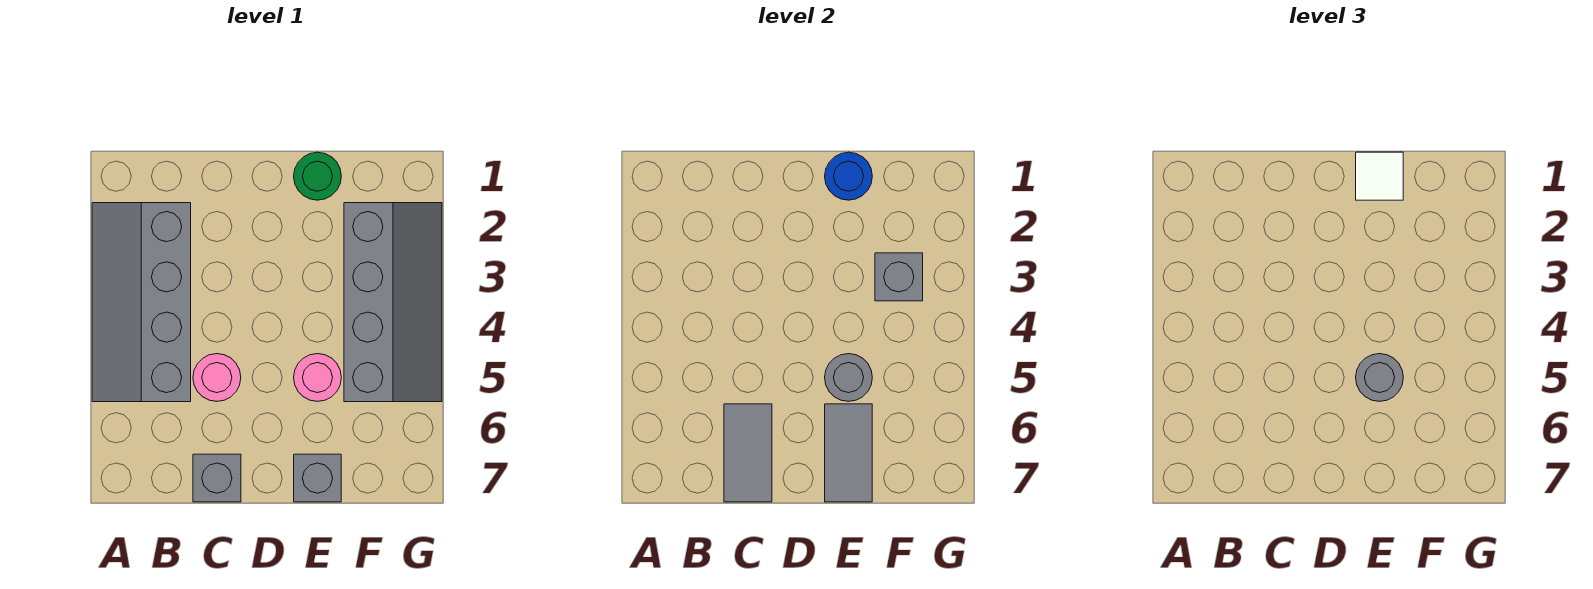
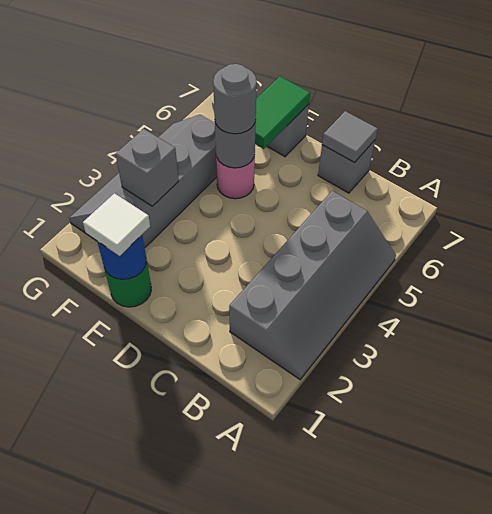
pink 1x1 round brick [193,354,241,401] -> none
grey 1x2 tile [724,404,772,502] -> grey 1x1 tile [322,111,378,163]
grey 1x2 tile [825,404,872,502] -> green 1x2 tile [255,76,310,149]

